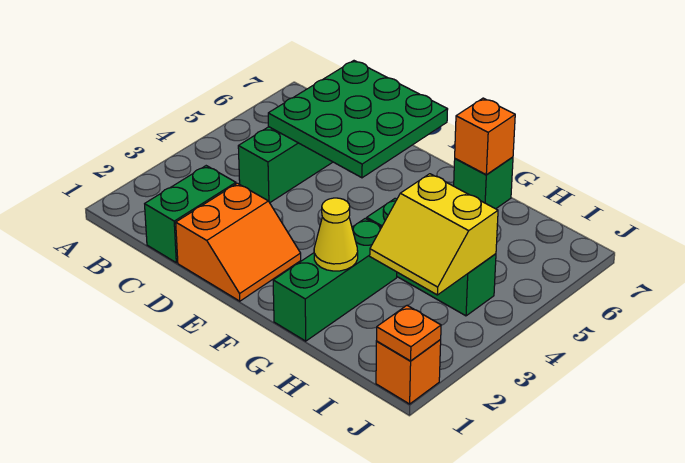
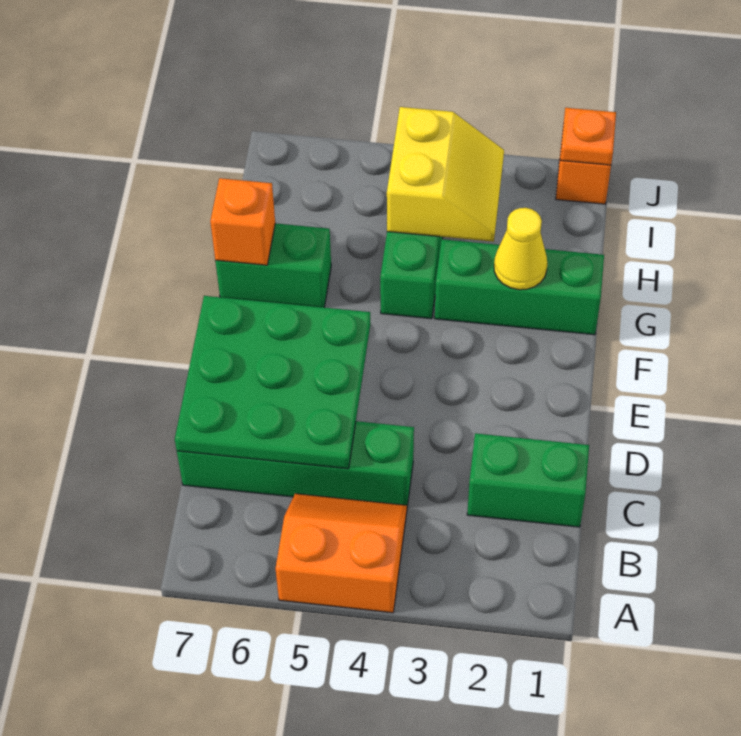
orange 2x2 slope [176,183,301,301] -> orange 2x2 slope moved to [275,494,407,613]
green 1x1 brick [454,157,513,209] -> green 1x2 brick [215,223,331,307]

